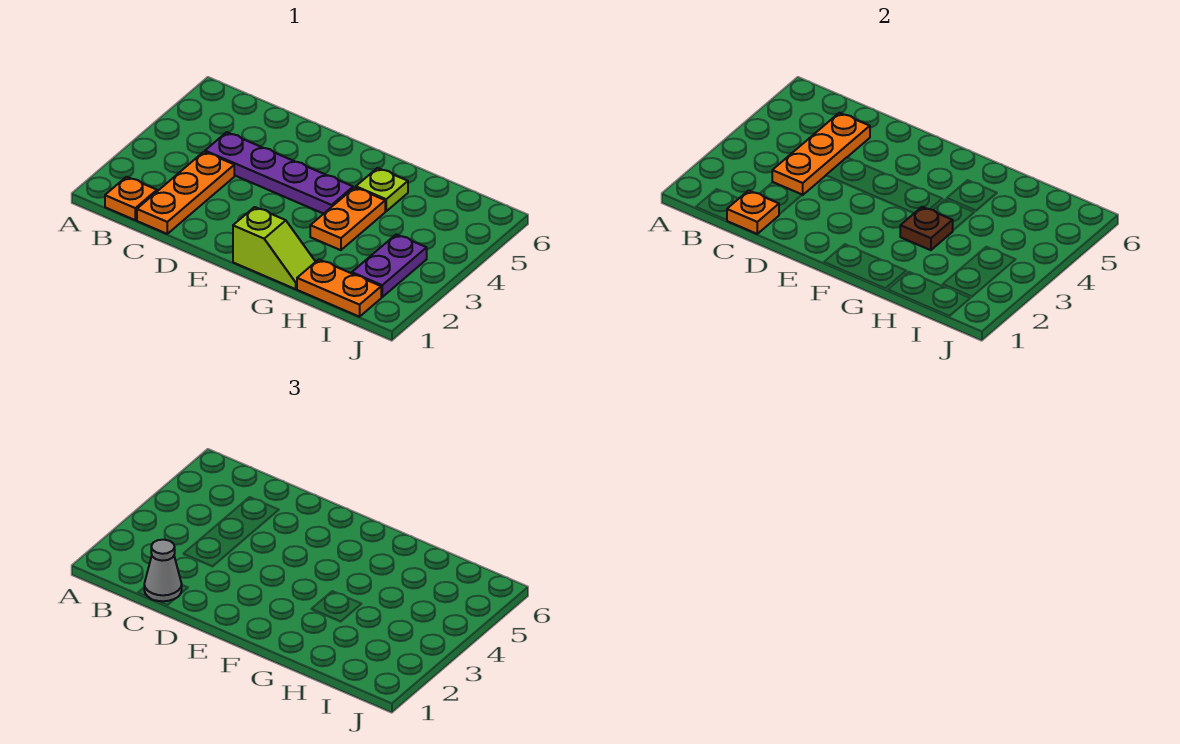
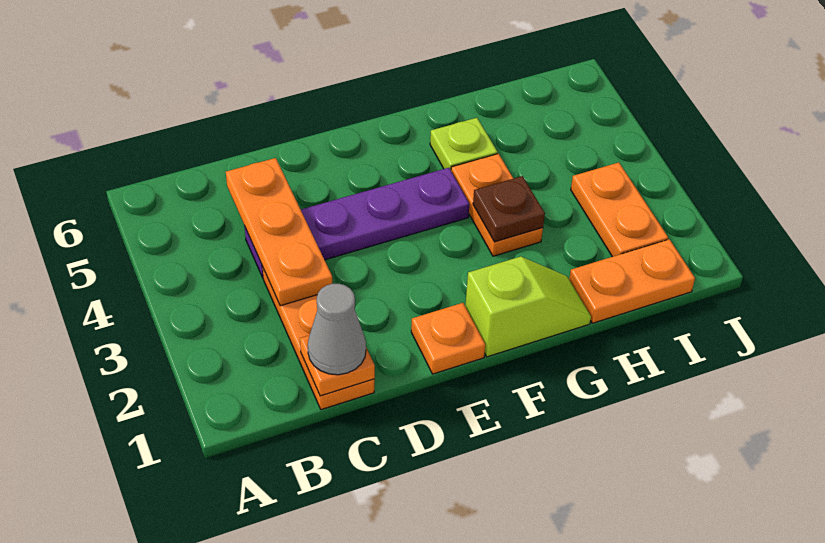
orange 1x1 plate [105,177,157,220] -> orange 1x1 plate moved to [411,303,485,374]
purple 1x2 plate [352,234,427,297] -> orange 1x2 plate [571,163,668,257]

